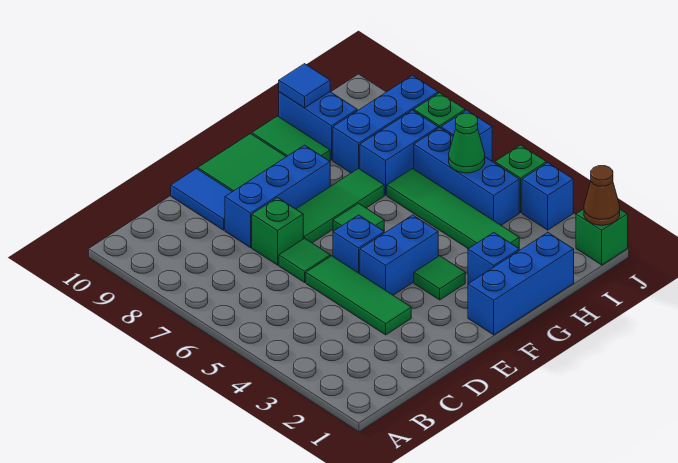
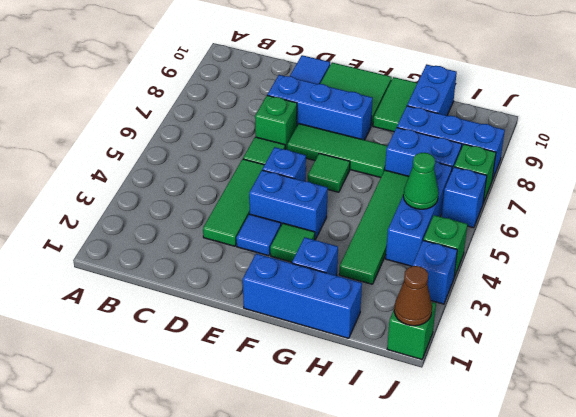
blue 1x1 tile [279,64,330,108] -> blue 1x1 tile moved to [236,214,281,256]

